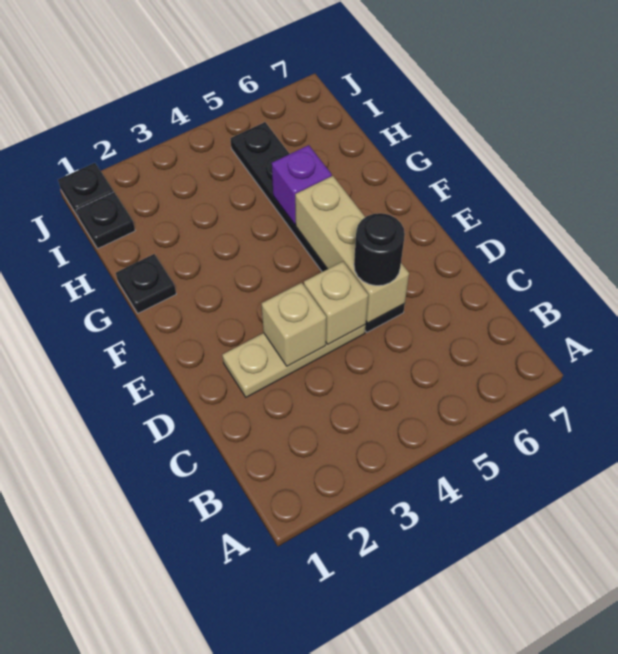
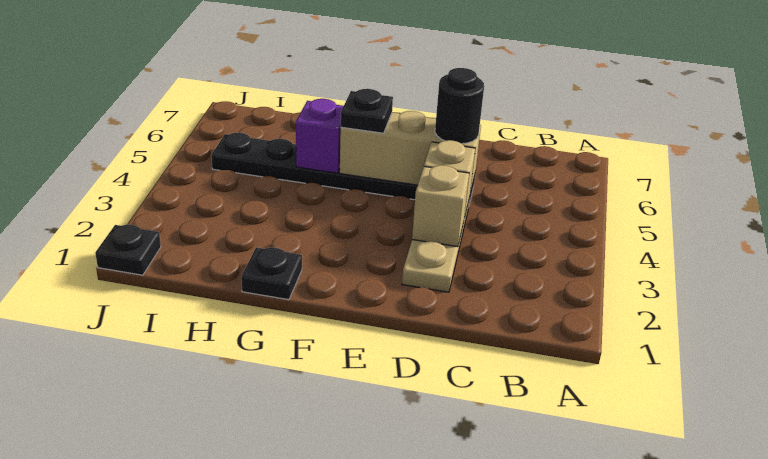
black 1x1 plate [77,192,135,249] -> black 1x1 plate moved to [341,89,393,133]

